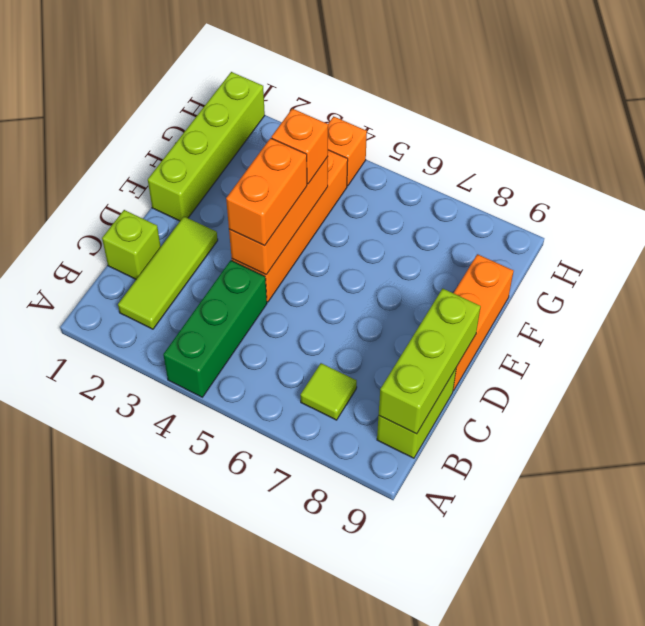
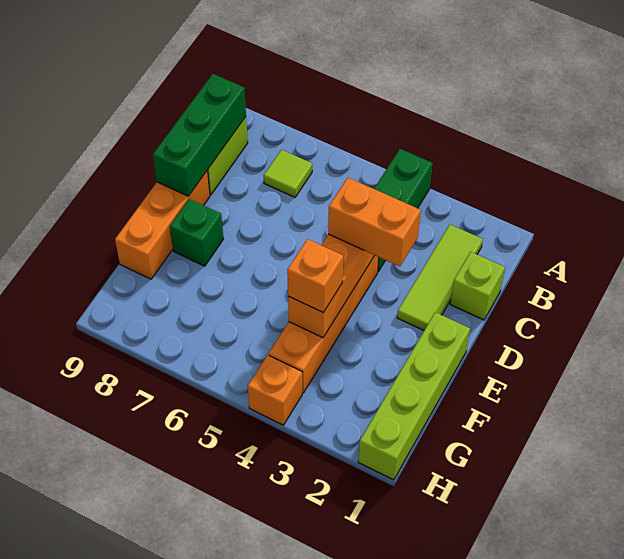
lime 1x3 brick [379,288,481,434] -> green 1x3 brick [153,74,246,196]
orange 1x2 brick [226,138,307,246] -> orange 1x2 brick turned to [328,178,421,266]
none -> green 1x1 brick [170,199,223,266]

